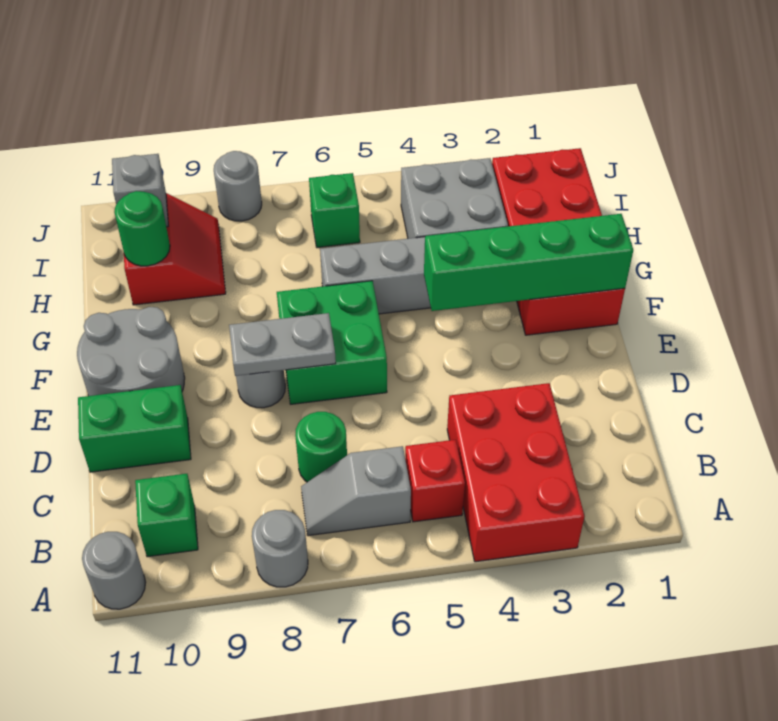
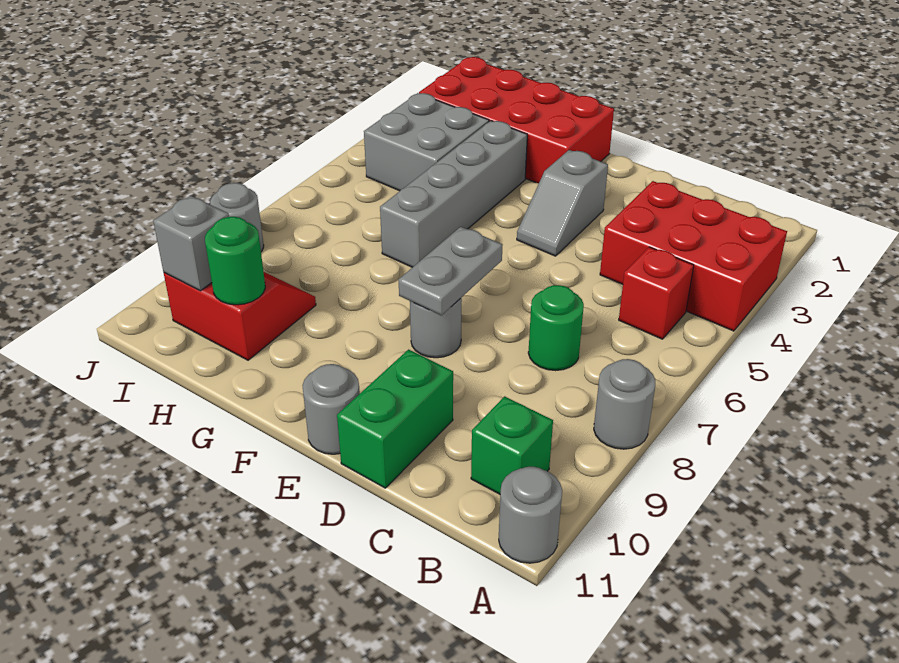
grey 1x2 slope [301,446,411,536] -> grey 1x2 slope moved to [517,150,608,256]
green 2x2 brick [277,281,387,404] -> none
grey 2x2 round brick [77,307,185,396] -> grey 1x1 round brick [302,364,360,454]
green 1x4 brick [424,214,633,311] -> none
green 1x1 brick [309,173,360,248] -> none

